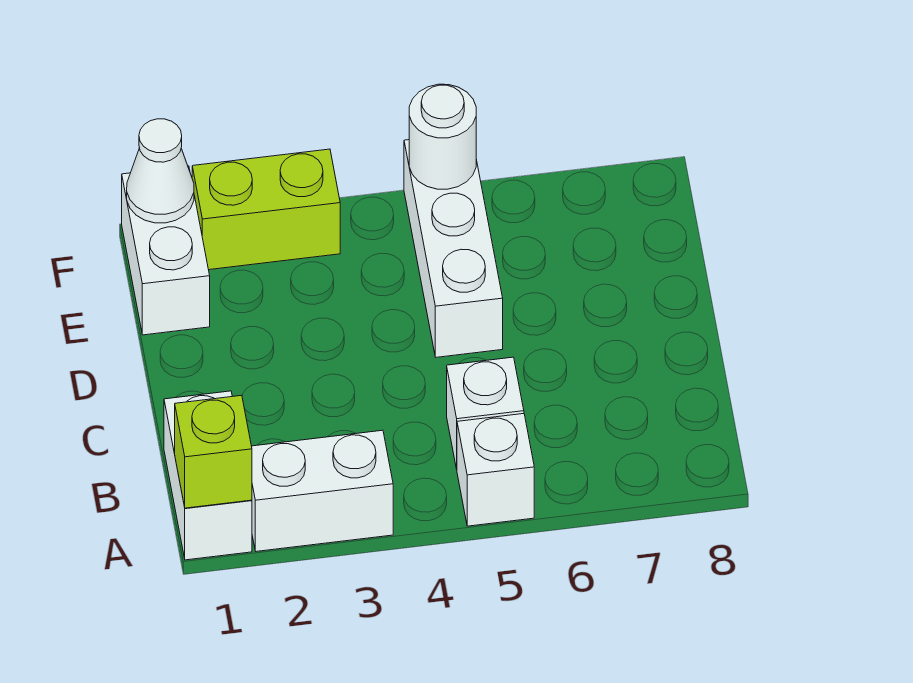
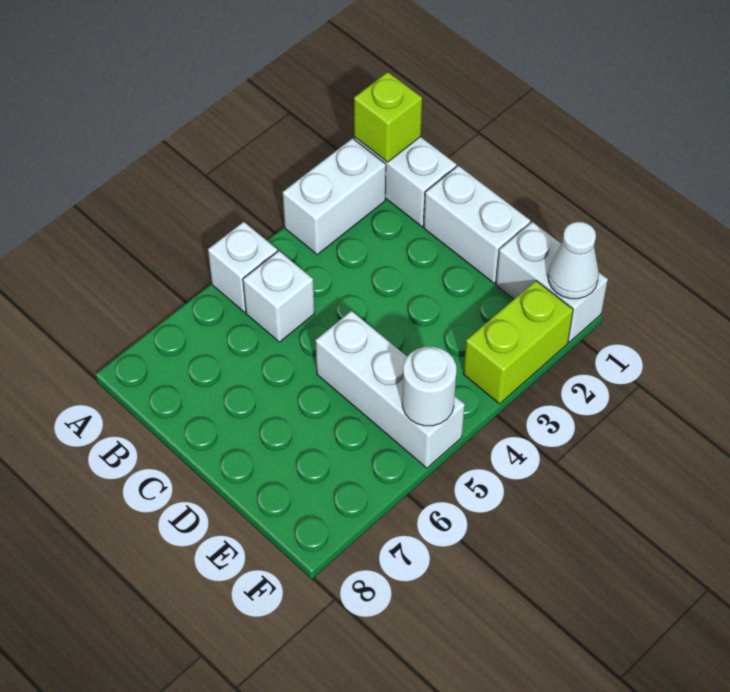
none -> white 1x2 brick [424,166,530,283]

